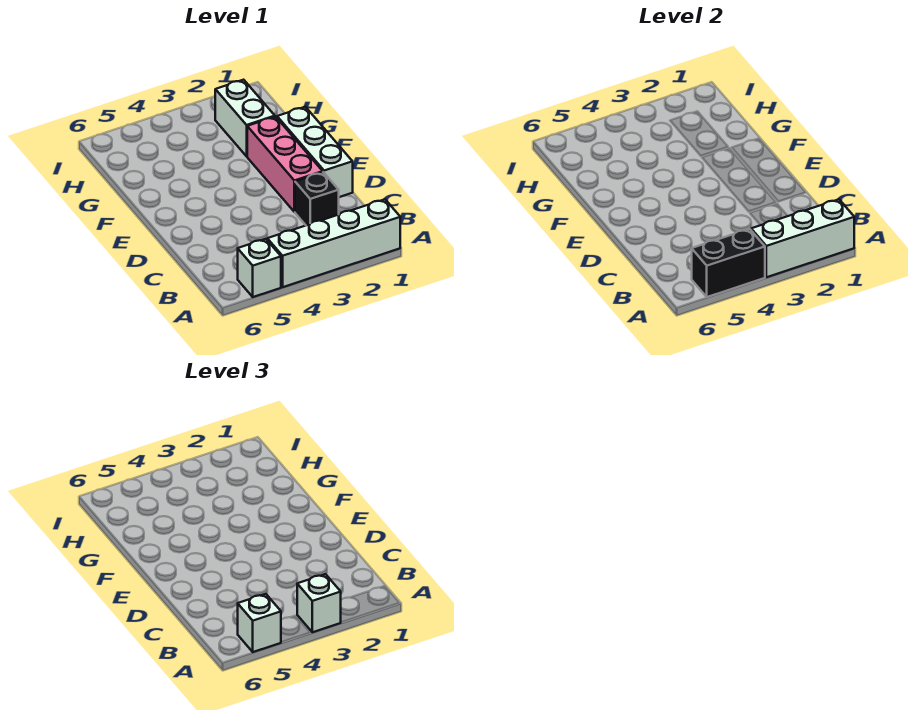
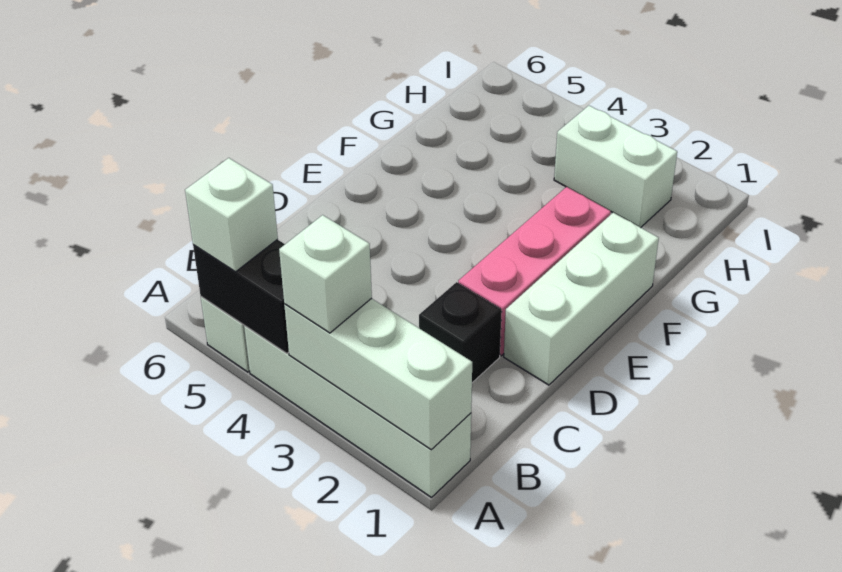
white 1x2 brick [215,80,275,156] -> white 1x2 brick turned to [554,106,677,227]

